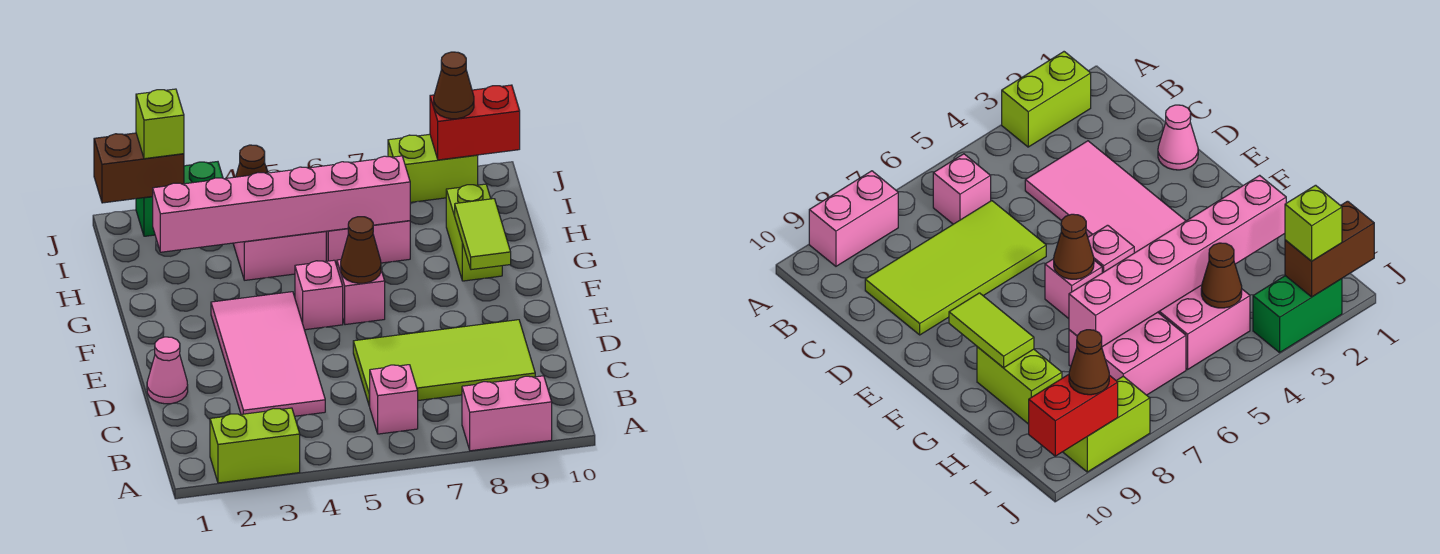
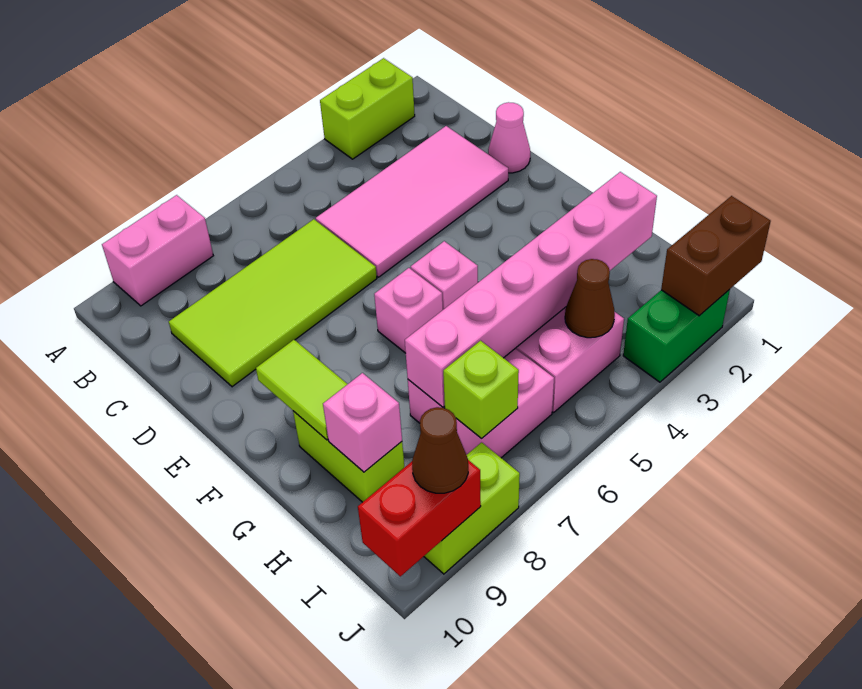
pink 1x1 brick [369,365,418,434] -> pink 1x1 brick moved to [323,373,402,472]
pink 2x4 tile [211,292,325,416] -> pink 2x4 tile turned to [316,126,508,277]
brown 1x1 cone [341,217,381,283] -> none
lime 1x1 brick [136,89,184,159] -> lime 1x1 brick moved to [443,341,519,438]

